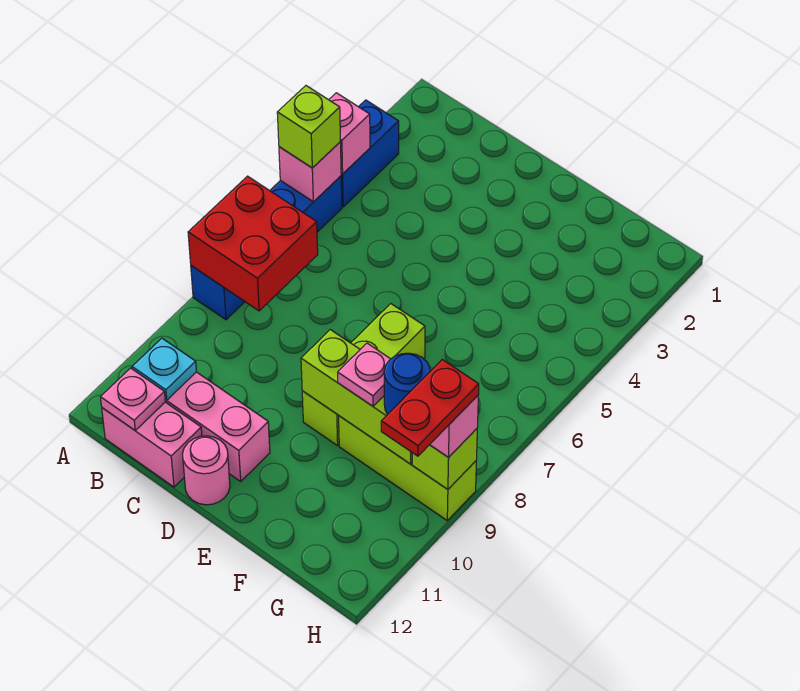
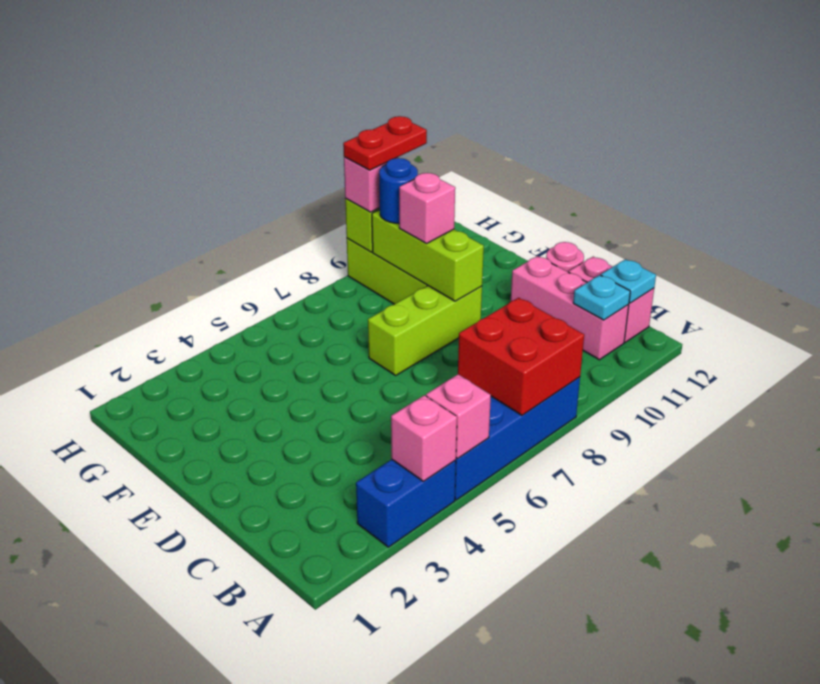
lime 1x1 brick [277,86,340,168] -> none
pink 1x1 plate [100,368,165,430] -> cyan 1x1 plate [601,259,656,303]
pink 1x1 plate [338,343,390,406] -> pink 1x1 brick [399,173,455,243]

